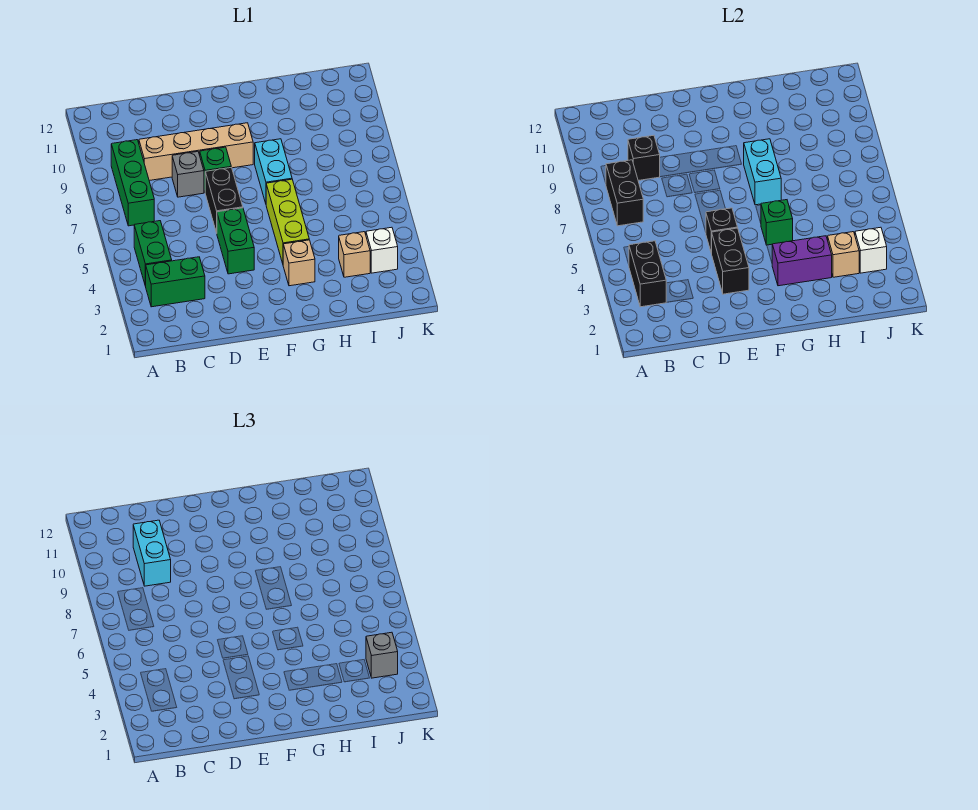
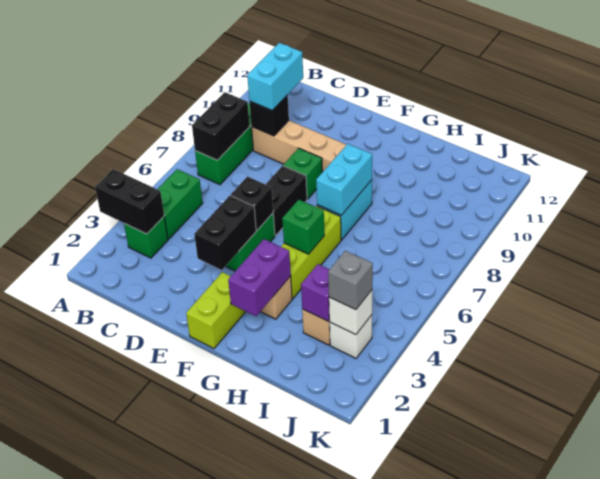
green 1x2 brick [146,257,205,307] -> green 1x1 brick [124,217,168,258]
black 1x2 brick [629,241,667,307] -> black 1x2 brick turned to [95,169,164,234]
grey 1x1 brick [172,152,204,197] -> none
none -> lime 1x2 brick [186,272,246,349]
purple 1x2 brick [772,236,832,286] -> purple 1x2 brick turned to [228,239,291,316]
tan 1x1 brick [828,232,859,277] -> purple 1x1 brick [301,264,330,321]

